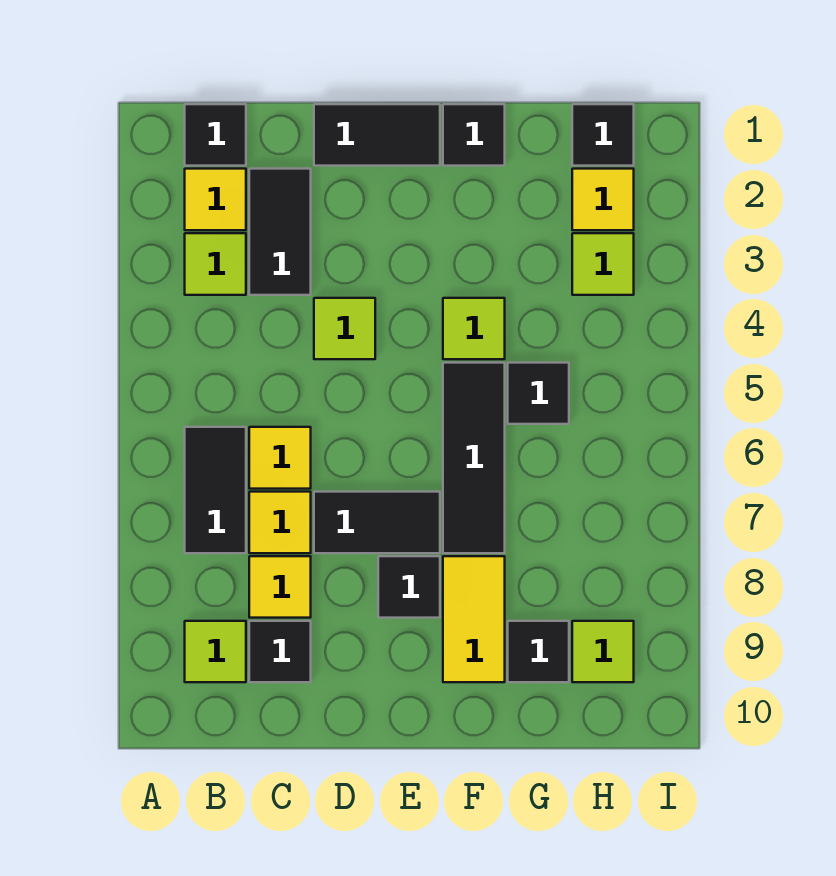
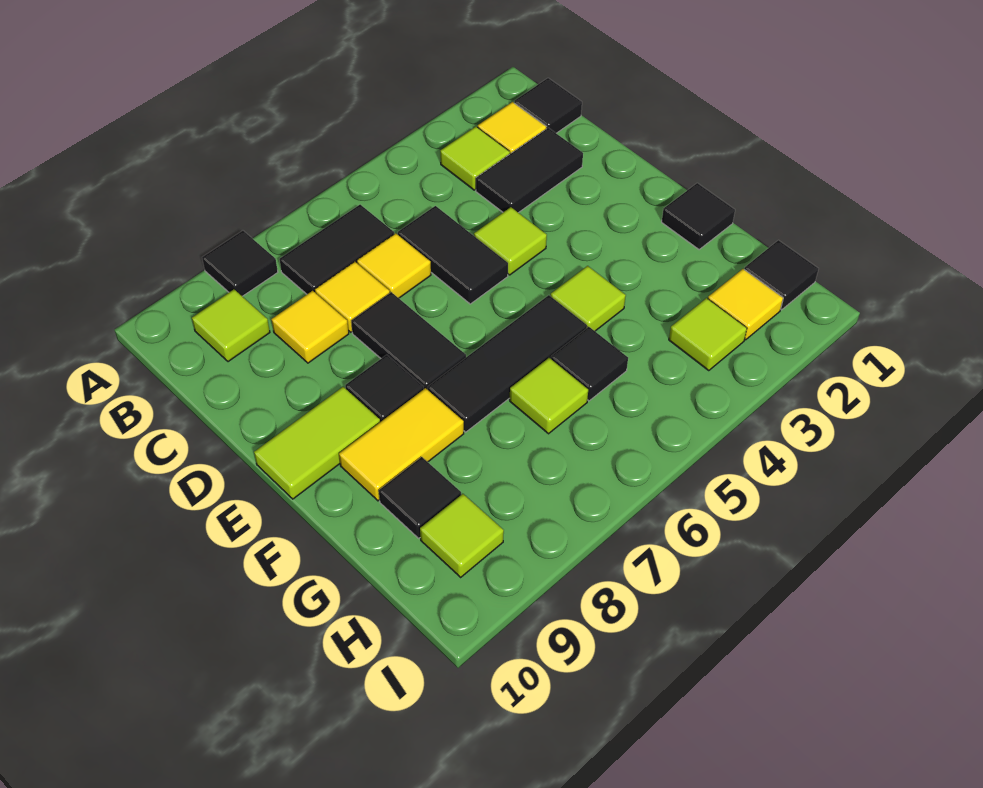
black 1x1 tile [249,621,311,682] -> black 1x1 tile moved to [202,231,278,296]
black 1x2 tile [314,104,440,166] -> black 1x2 tile moved to [398,206,508,304]
none -> lime 1x2 tile [254,387,380,499]
none -> lime 1x1 tile [510,358,588,434]

